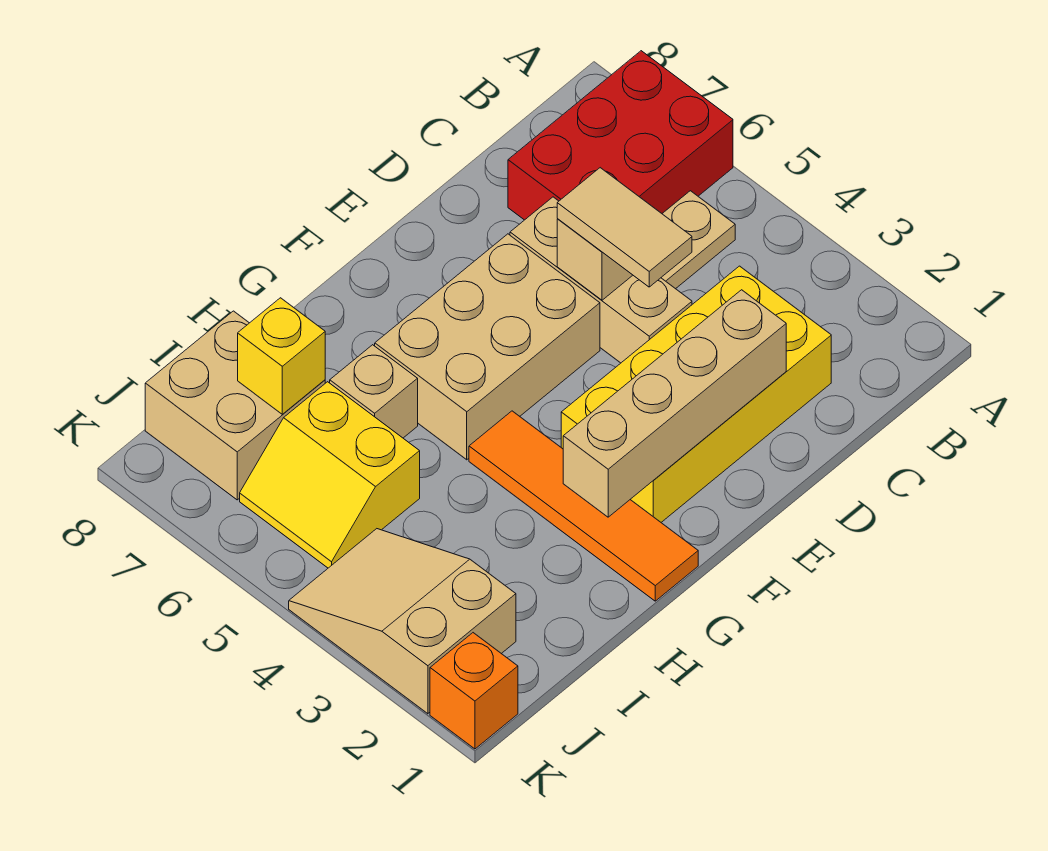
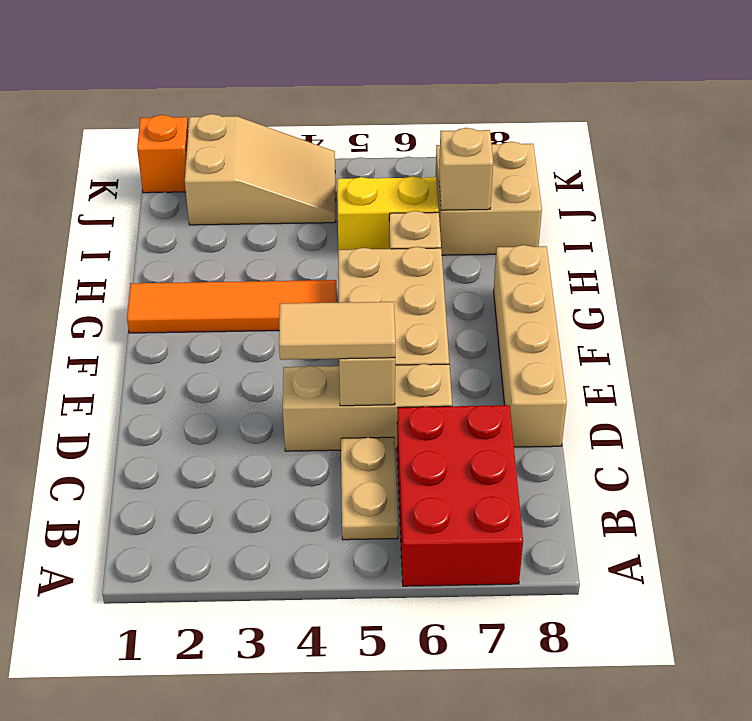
yellow 2x4 brick [561,266,831,522] -> none
tan 1x4 brick [563,290,786,517] -> tan 1x4 brick moved to [494,245,567,447]
yellow 1x1 brick [238,298,325,414] -> tan 1x1 brick [439,128,493,210]

